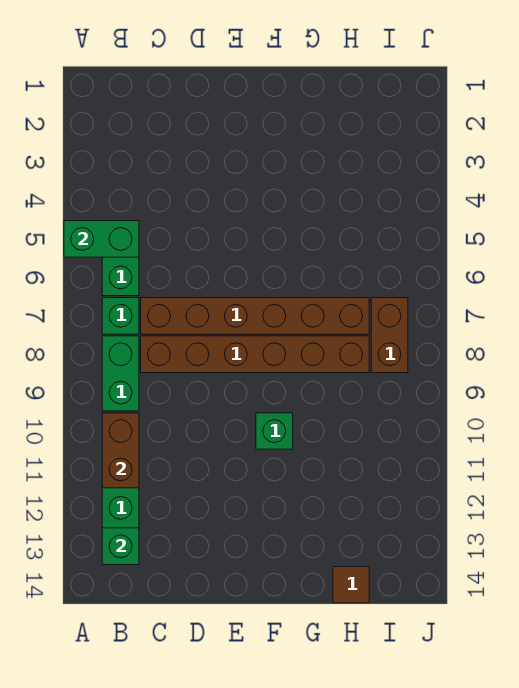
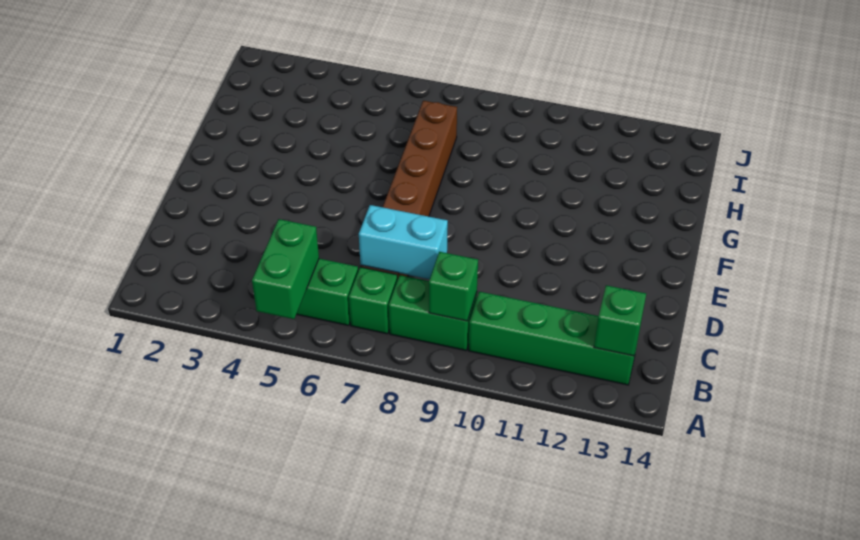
brown 1x2 brick [102,413,139,488] -> none
none -> cyan 1x2 brick [359,205,448,279]
brown 1x6 brick [141,336,369,373] -> none
green 1x1 brick [256,413,293,449] -> green 1x1 brick moved to [429,252,478,321]
brown 1x1 tile [333,567,369,603] -> none
brown 1x2 brick [371,298,408,373] -> none

